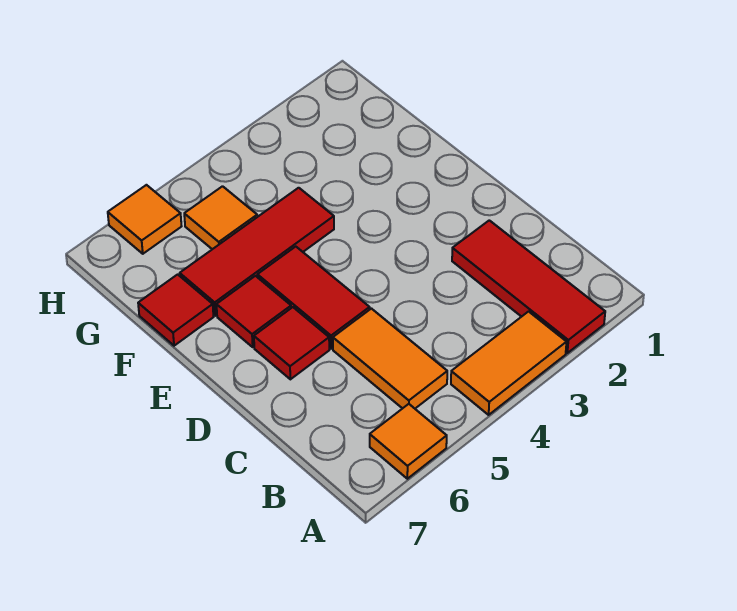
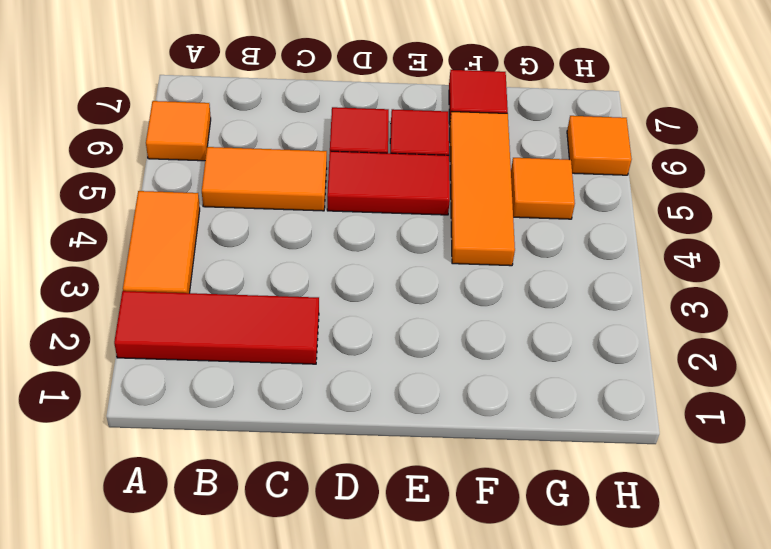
red 1x3 tile [180,188,334,316] -> orange 1x3 tile [450,112,515,266]

